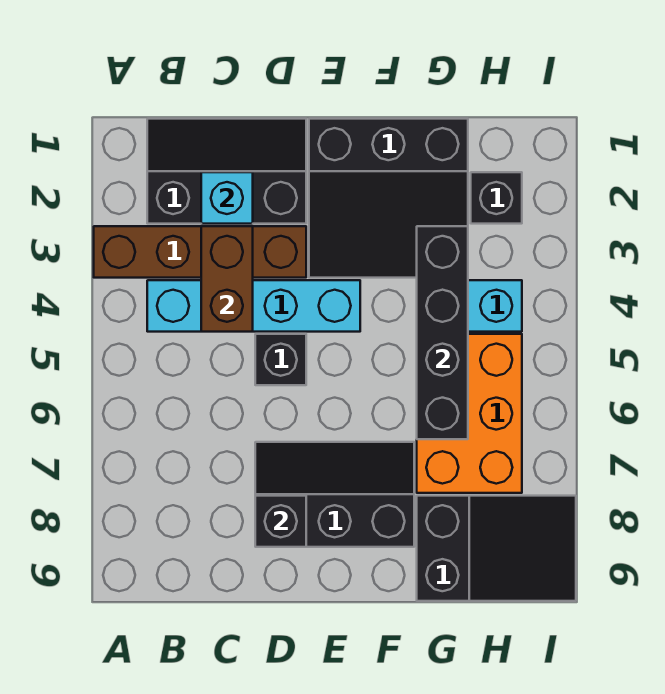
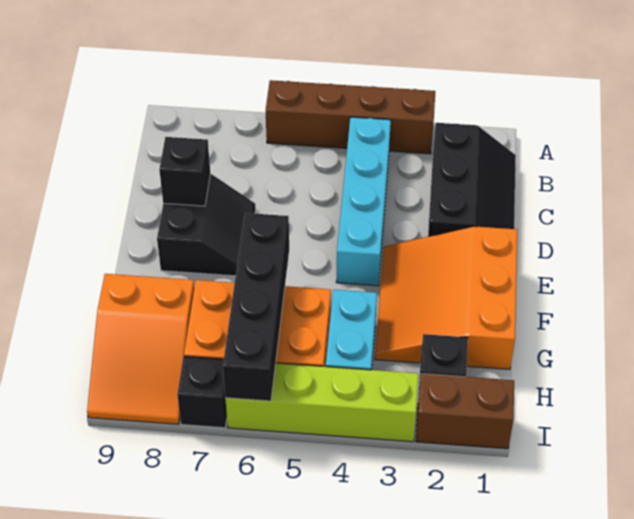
brown 1x4 brick [94,226,306,278] -> brown 1x4 brick turned to [266,80,435,154]
cyan 1x1 brick [201,172,253,224] -> none
brown 1x2 brick [201,226,253,332] -> brown 1x2 brick moved to [416,374,514,449]
black 1x1 brick [255,334,306,385] -> black 1x1 brick moved to [177,356,227,428]
black 2x3 slope [255,442,414,547] -> black 2x2 slope [157,174,256,276]
black 3x3 slope [309,119,468,278] -> orange 3x3 slope [375,226,517,369]
black 1x4 brick [417,226,468,439] -> black 1x4 brick turned to [223,213,289,401]
black 2x3 slope [417,496,576,601] -> orange 2x3 slope [87,274,194,424]
none -> lime 1x4 brick [225,363,418,442]

